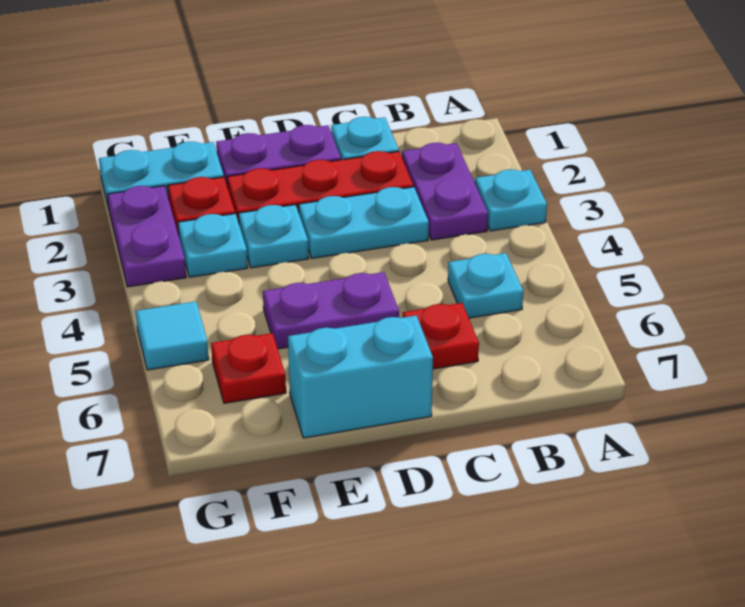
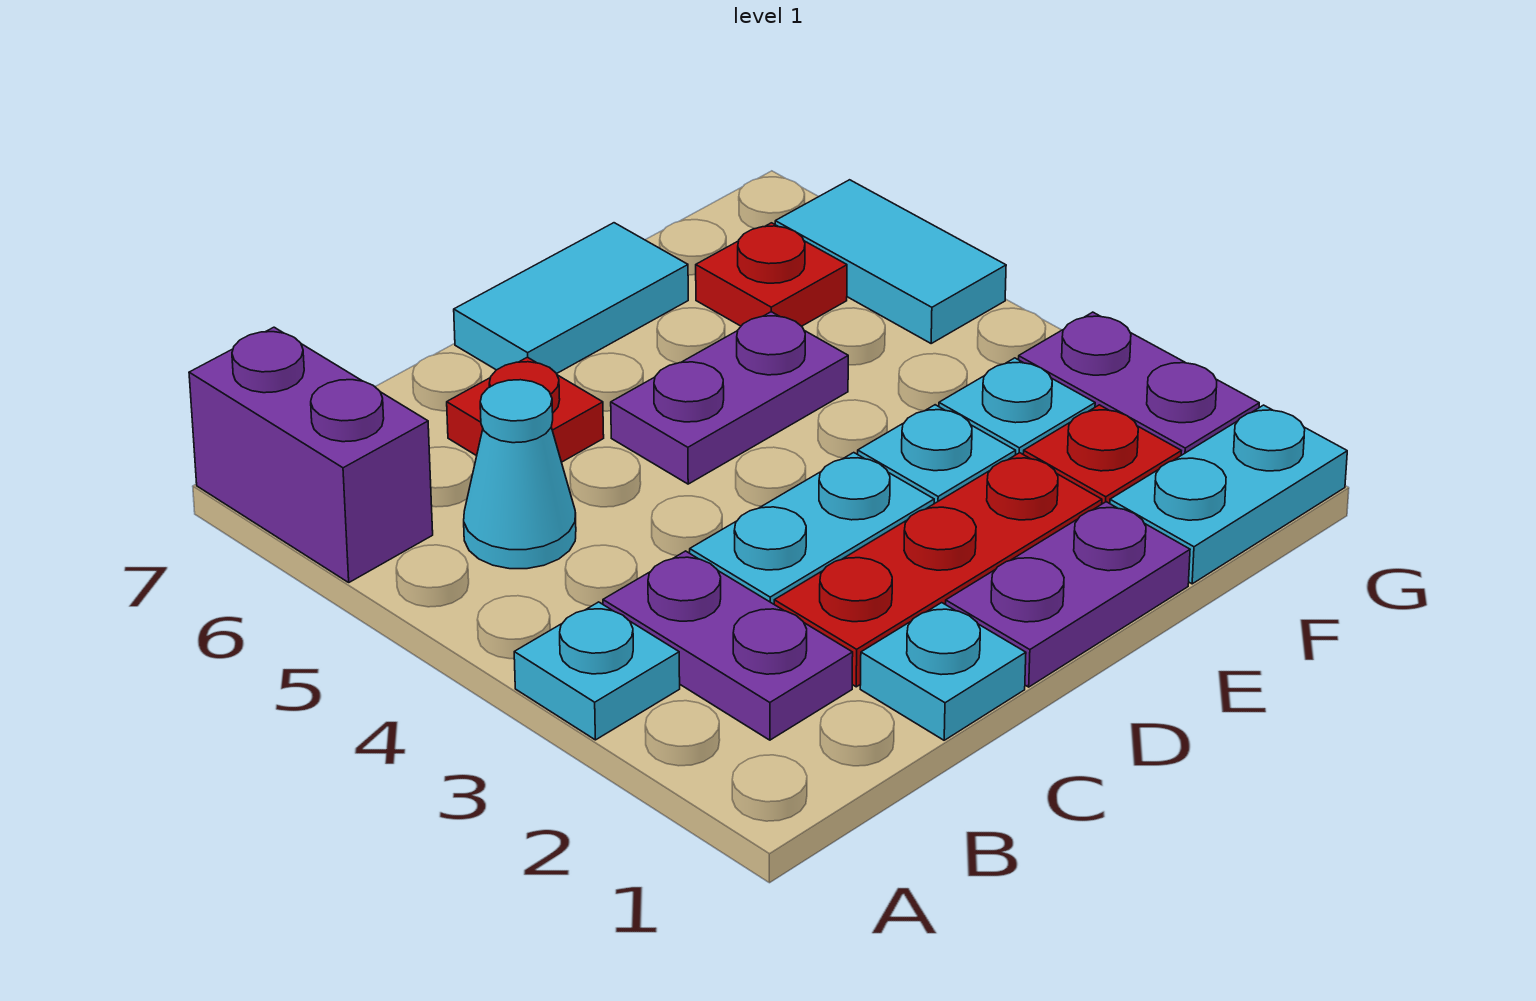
none -> purple 1x2 brick [189,327,433,582]
cyan 1x1 plate [448,253,523,318] -> cyan 1x1 cone [464,380,576,569]
cyan 1x2 brick [288,316,433,438] -> cyan 1x2 tile [454,223,688,374]
cyan 1x1 tile [136,301,209,370] -> cyan 1x2 tile [775,180,1006,343]

